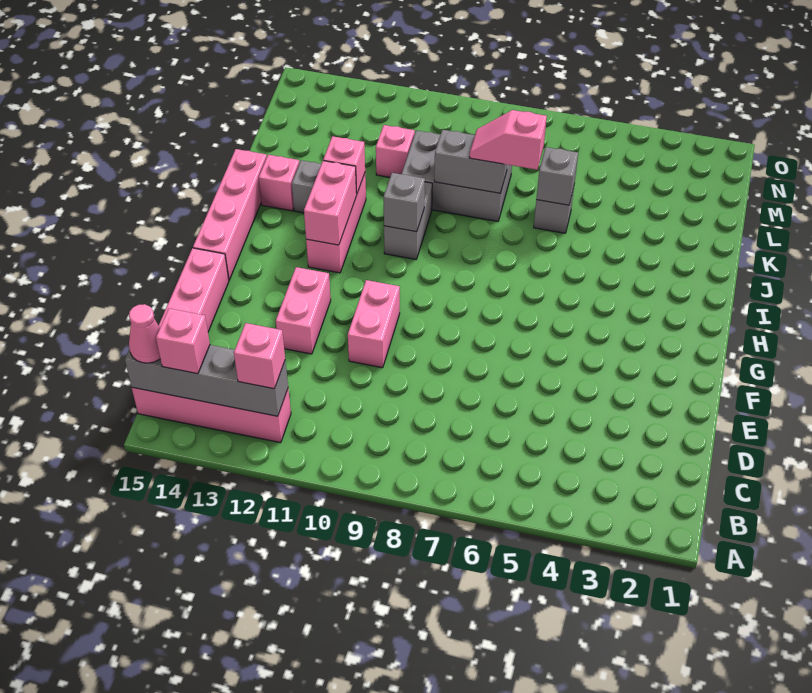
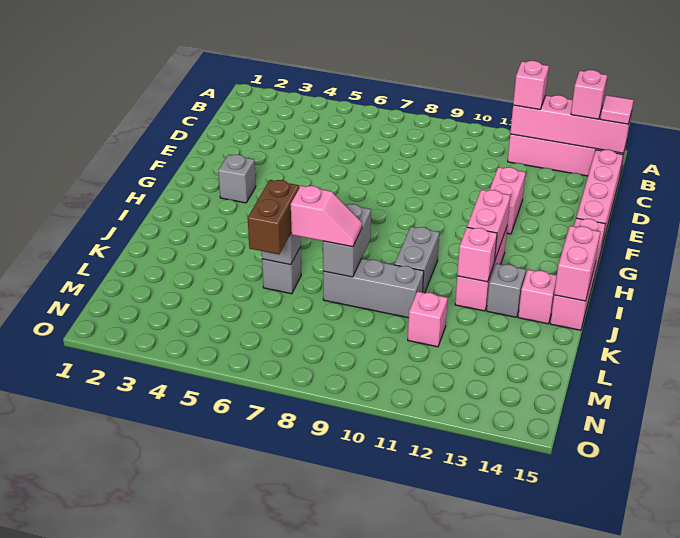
grey 1x4 brick [125,345,288,416] -> pink 1x4 brick [510,95,632,153]
pink 1x1 cone [129,304,160,363] -> pink 1x1 tile [600,95,634,124]
pink 1x2 brick [348,280,400,368] -> pink 1x2 brick moved to [554,226,600,301]
grey 1x1 brick [383,173,425,232] -> grey 1x1 brick moved to [218,155,256,203]
none -> brown 1x2 brick [248,180,299,254]
grey 2x3 brick [402,130,512,221] -> grey 1x3 brick [323,258,424,318]
grey 1x2 brick [434,130,507,193] -> grey 1x2 brick turned to [323,204,371,277]

